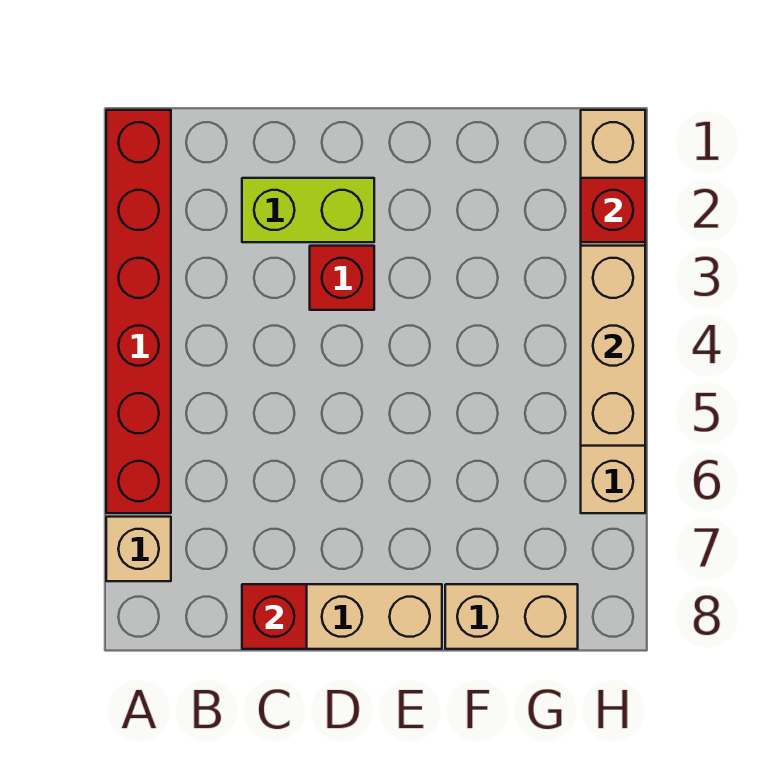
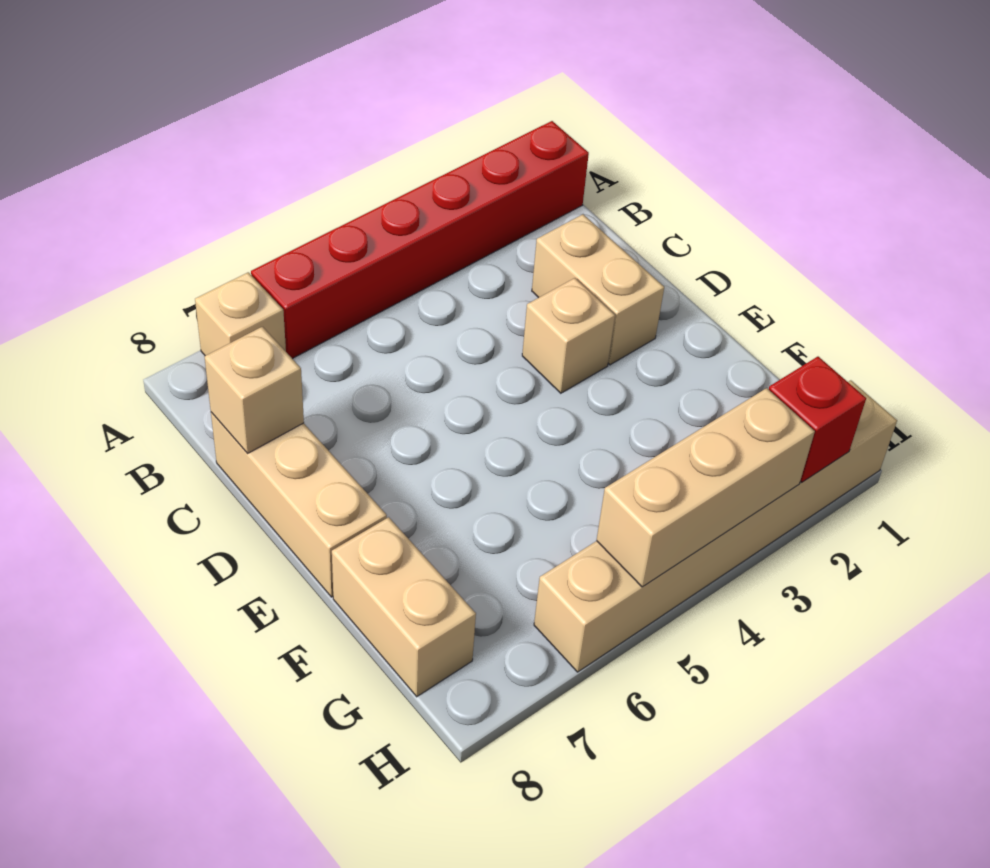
lime 1x2 brick [242,178,374,242] -> tan 1x2 brick [532,214,664,365]
red 1x1 brick [242,584,307,649] -> tan 1x1 brick [205,327,304,454]
red 1x1 brick [310,246,374,310] -> tan 1x1 brick [522,278,615,393]

